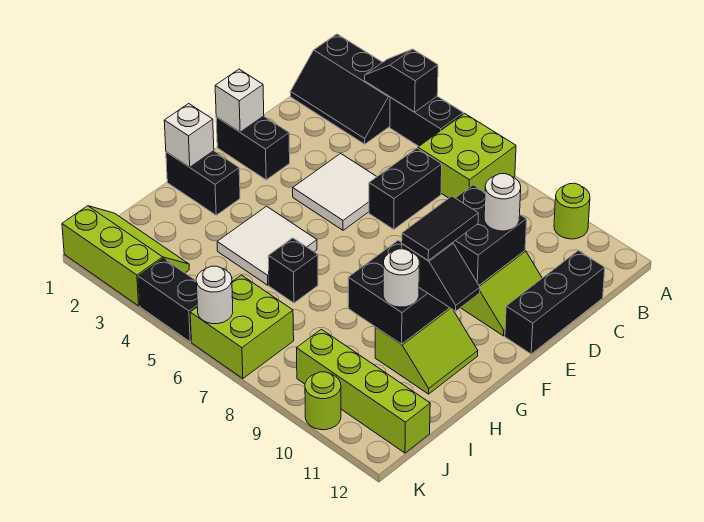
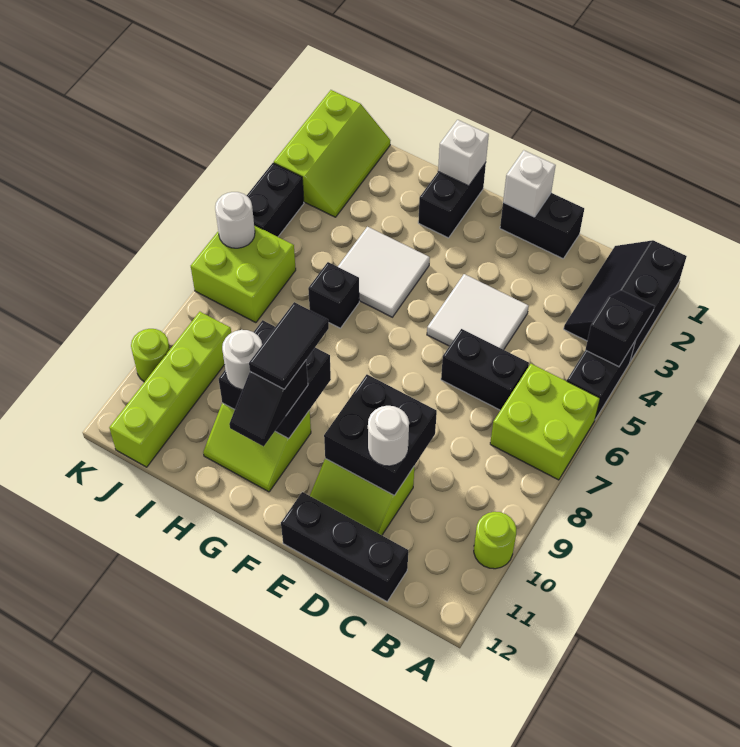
black 1x2 brick [216,116,290,180] -> black 1x2 brick turned to [500,193,584,259]
black 1x2 tile [402,196,478,260] -> black 1x2 tile turned to [249,302,329,389]

